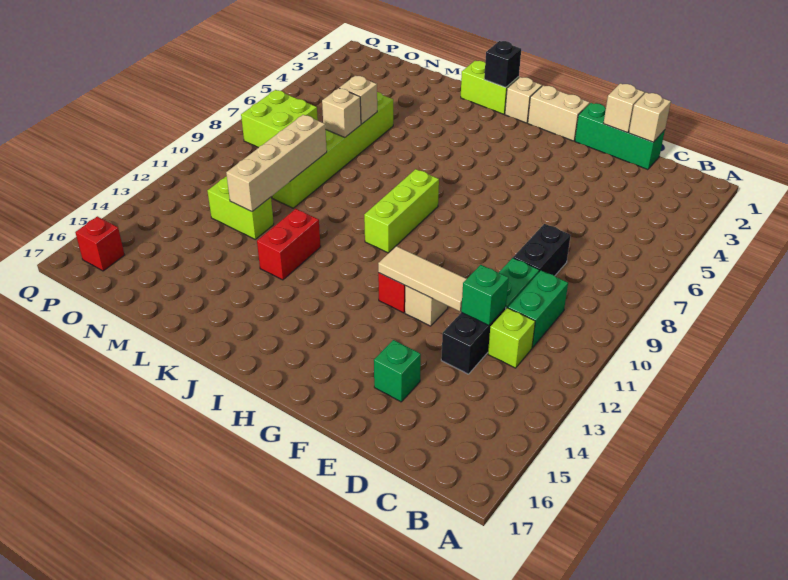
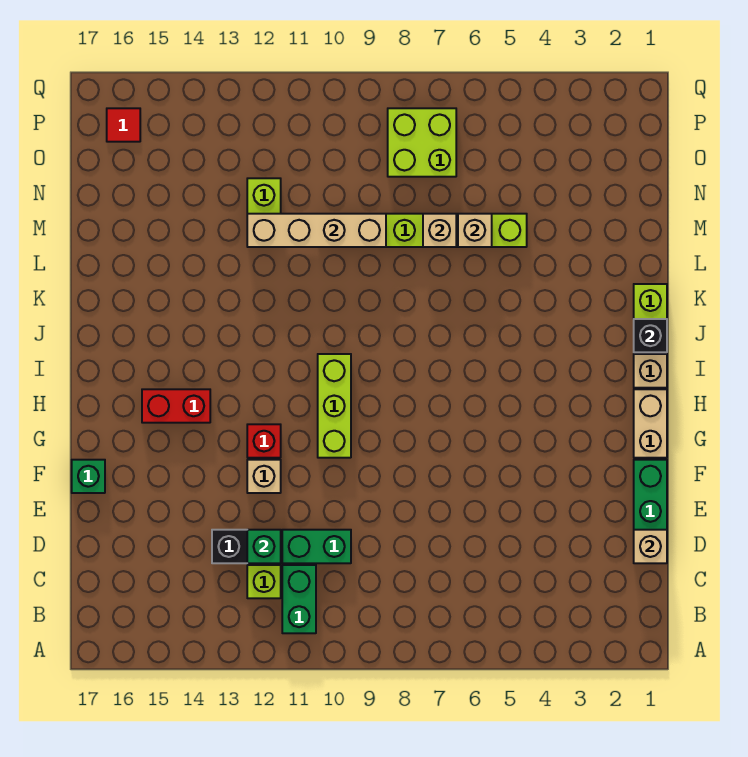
green 1x2 brick [508,271,568,348] -> green 1x2 brick turned to [282,565,316,633]
black 1x2 brick [513,224,571,276] -> none
tan 1x1 brick [604,83,645,132] -> none
tan 1x3 tile [378,246,466,311] -> none
green 1x1 brick [374,340,421,402] -> green 1x1 brick moved to [72,460,105,493]
lime 1x3 brick [364,169,439,253] -> lime 1x3 brick turned to [318,354,351,458]
red 1x2 brick [257,209,321,280] -> red 1x2 brick moved to [142,389,210,423]
red 1x1 brick [75,216,124,271] -> red 1x1 tile [107,108,140,142]

